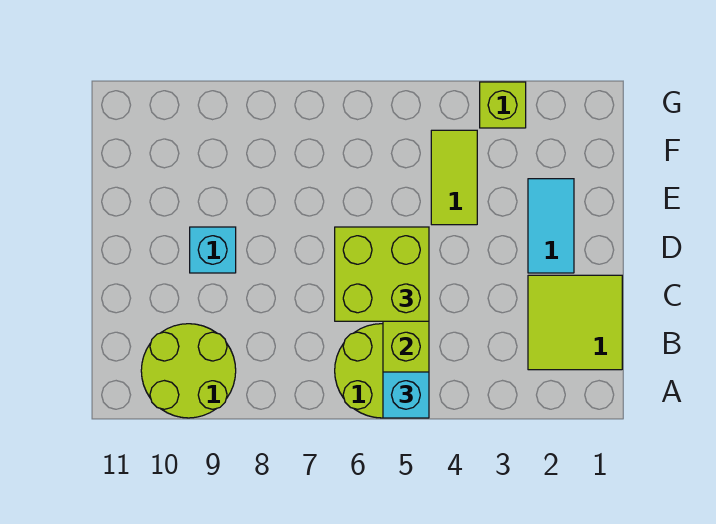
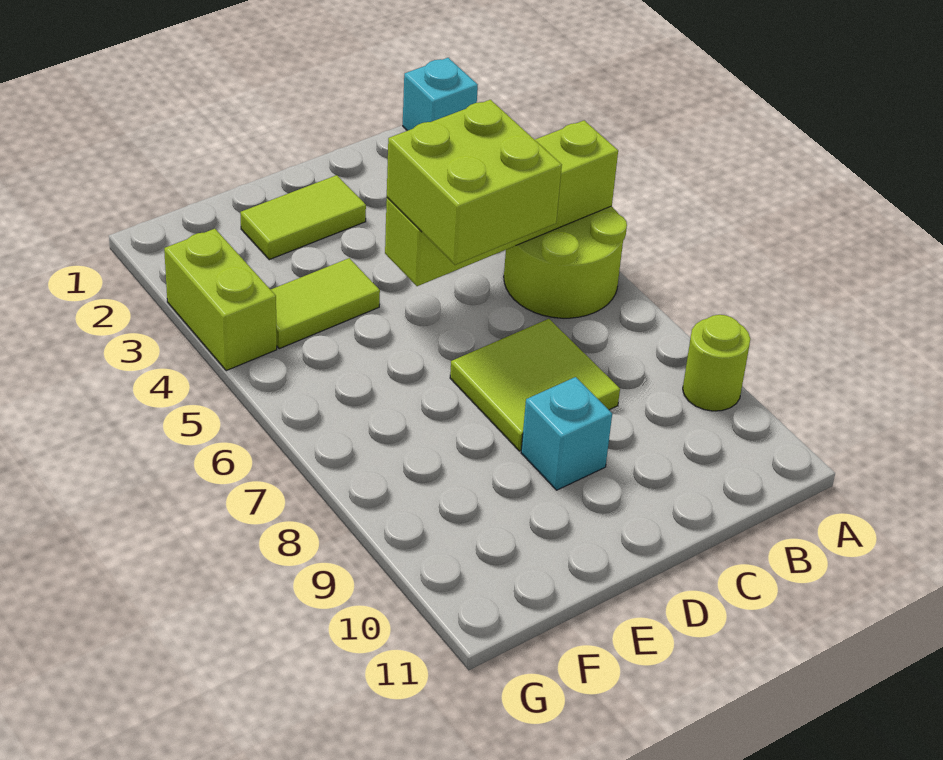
cyan 1x1 brick [383,372,429,418] -> cyan 1x1 brick moved to [403,58,478,131]
lime 2x2 round brick [141,324,236,418] -> lime 1x1 round brick [683,315,750,411]
lime 2x2 tile [528,275,622,370] -> lime 2x2 tile moved to [450,319,620,451]
cyan 1x2 tile [528,179,574,273] -> lime 1x2 tile [240,175,366,260]
lime 1x1 brick [480,82,526,128] -> lime 1x2 brick [164,229,277,371]

